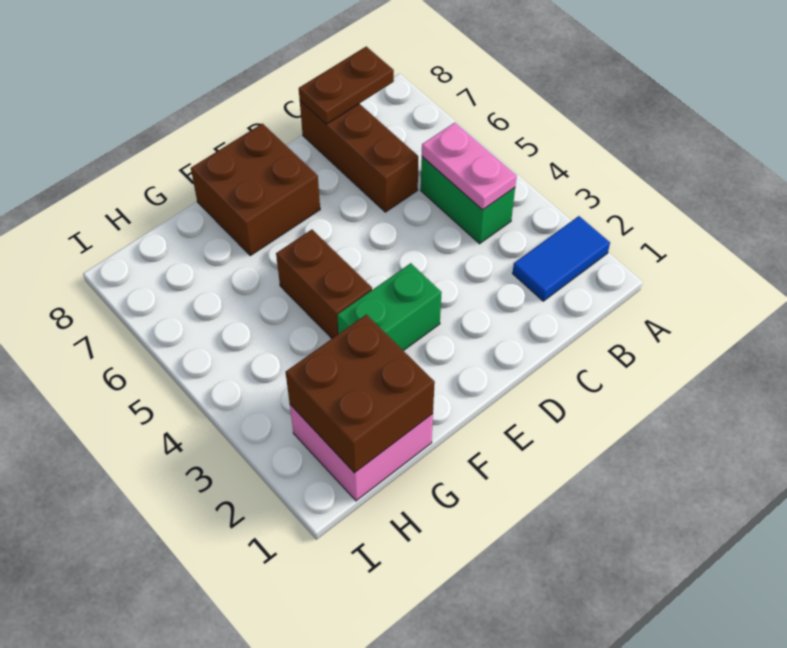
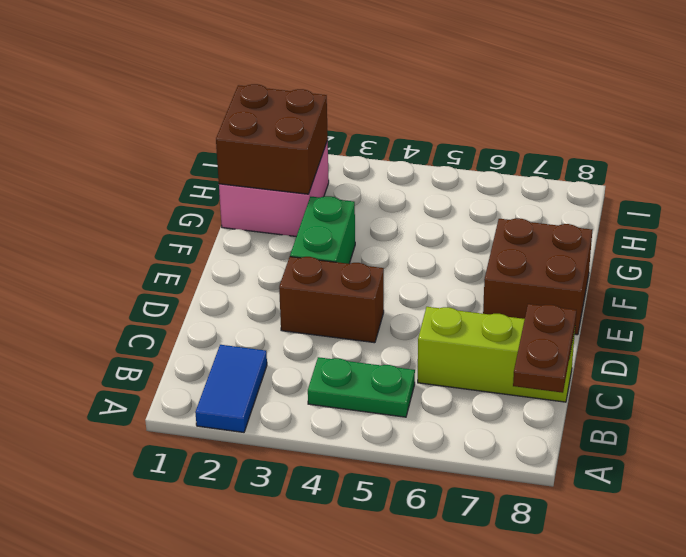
green 1x2 brick [421,157,515,244] -> green 1x2 plate [308,357,415,417]
pink 1x2 plate [422,123,517,210] -> none
brown 1x3 brick [300,101,418,212] -> lime 1x3 brick [418,307,575,402]
brown 1x2 brick [276,230,372,338] -> brown 1x2 brick moved to [279,257,384,343]

